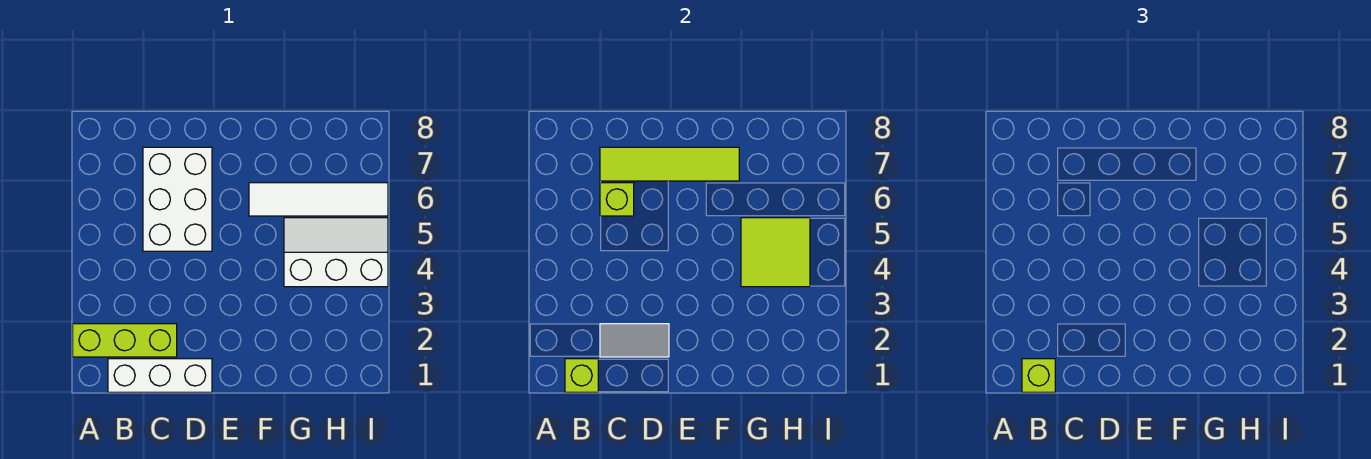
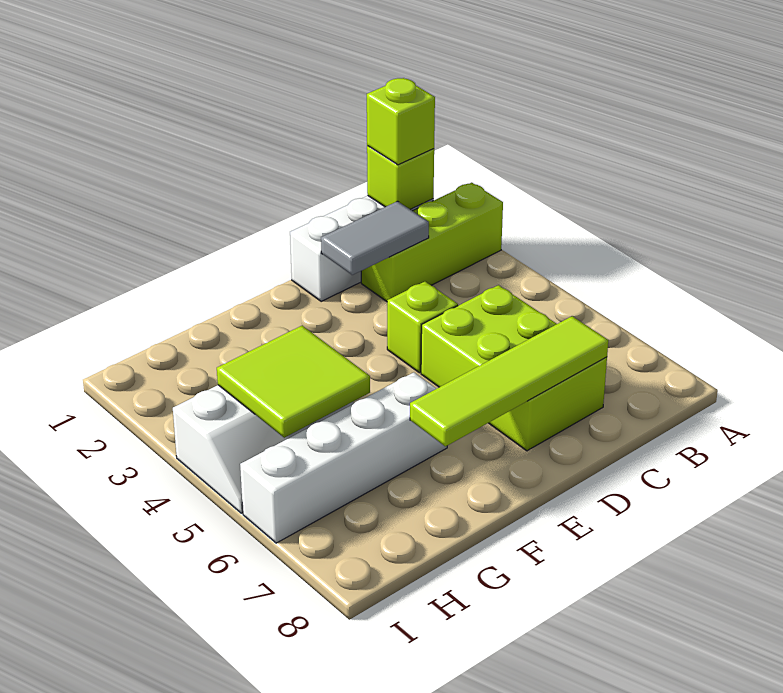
white 2x3 brick [143,147,212,251] -> lime 2x3 brick [421,285,607,451]
lime 1x1 brick [600,183,634,216] -> lime 1x1 brick moved to [387,282,458,373]
white 1x4 tile [249,183,388,216] -> white 1x4 brick [240,372,447,543]

